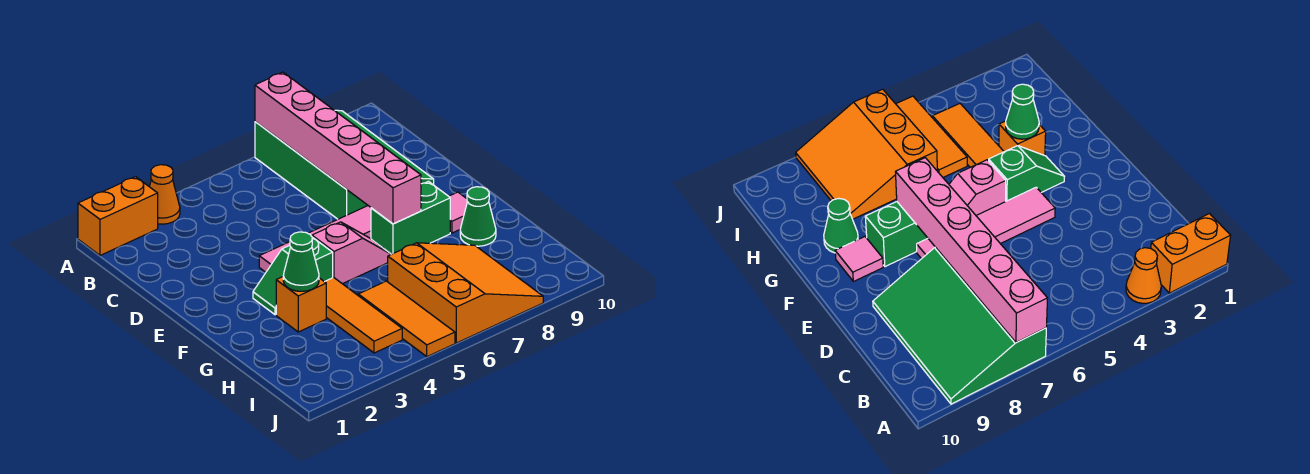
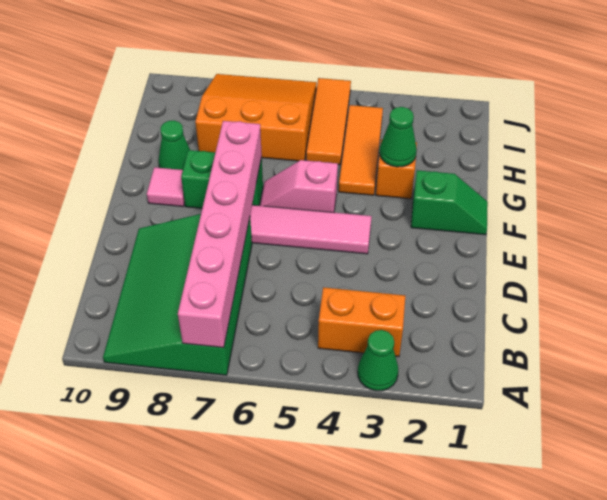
orange 1x2 brick [78,177,158,255] -> orange 1x2 brick moved to [318,287,405,357]
orange 1x1 cone [150,165,180,224] -> green 1x1 cone [358,330,398,391]
green 1x2 slope [253,237,333,315] -> green 1x2 slope moved to [411,170,488,235]
orange 3x3 slope [388,243,543,343] -> orange 3x3 slope turned to [195,74,317,161]

